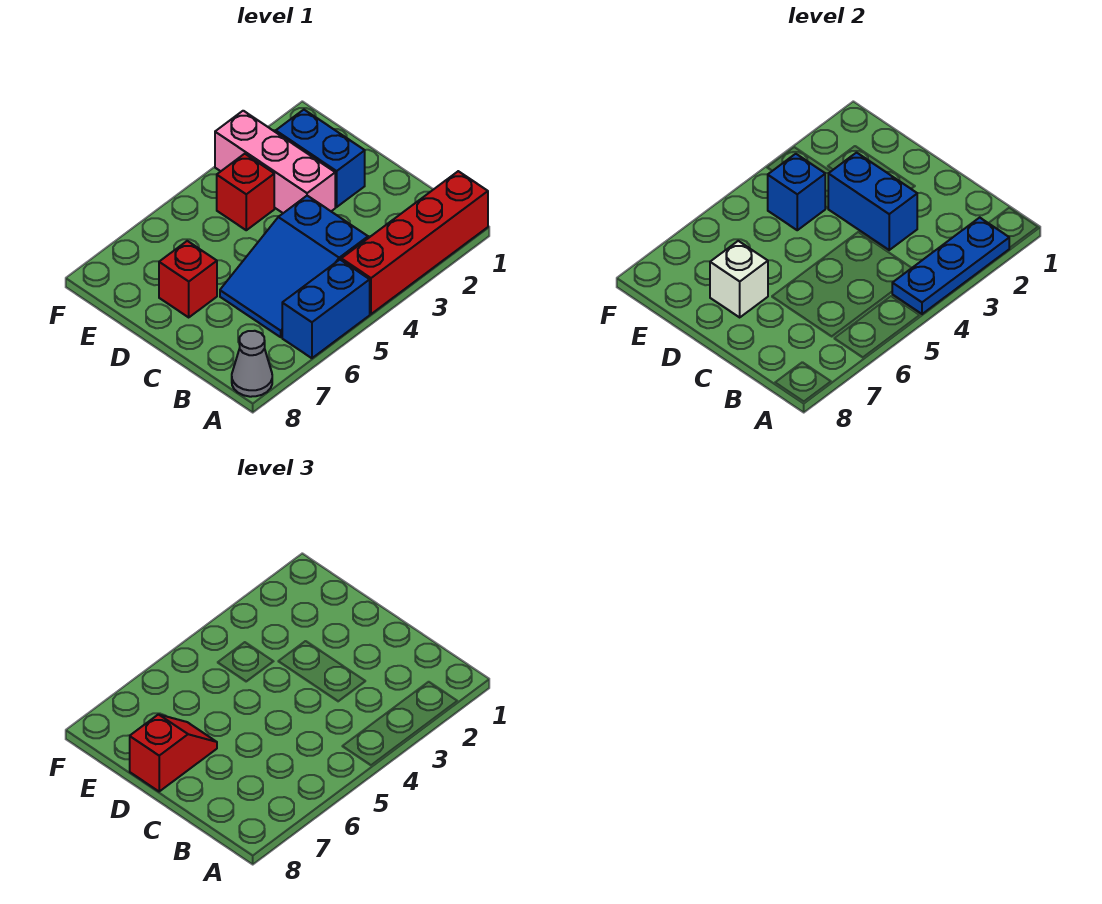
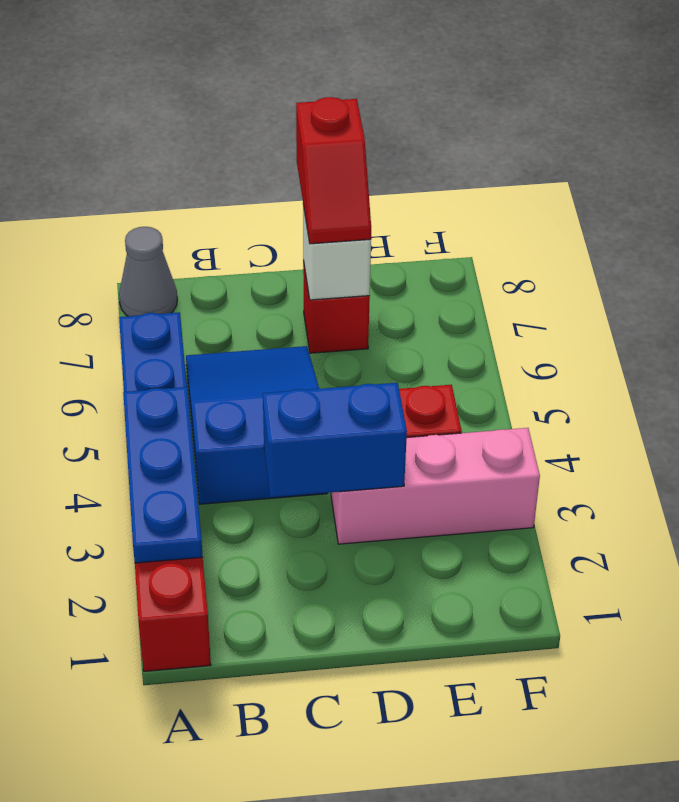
blue 1x2 brick [276,110,365,207] -> none
blue 1x1 brick [768,154,825,230] -> none

